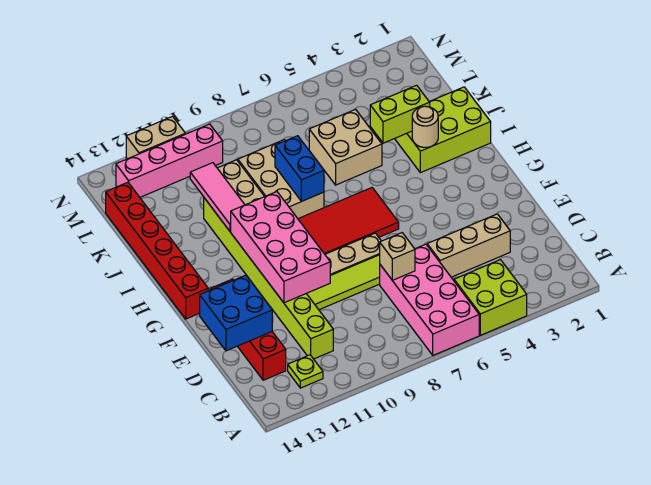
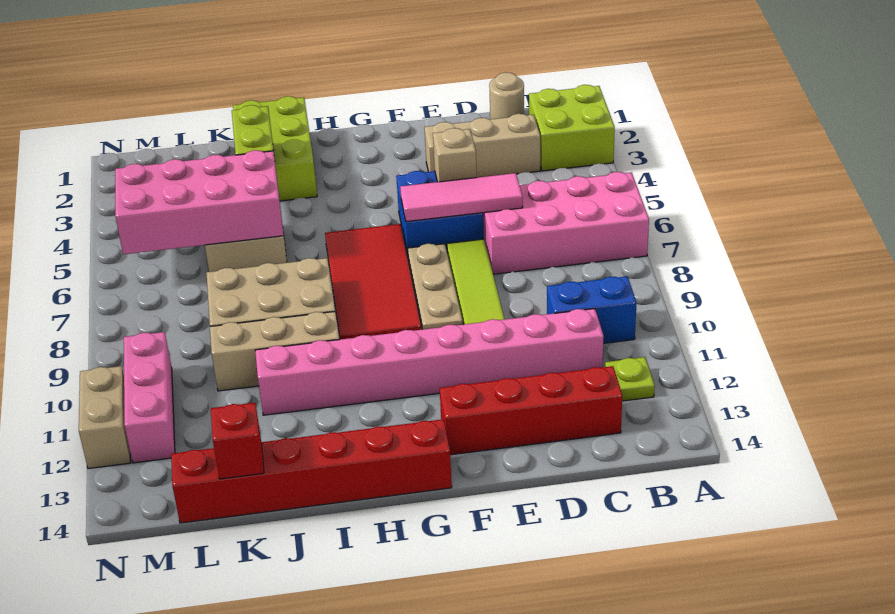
lime 2x2 brick [454,260,527,335] -> lime 2x2 brick moved to [529,85,615,171]
lime 1x8 brick [204,198,333,359] -> pink 1x8 brick [255,309,604,415]
tan 1x3 brick [427,214,510,277] -> tan 1x3 brick turned to [425,114,540,177]
tan 1x1 brick [380,233,415,280] -> tan 1x1 brick moved to [433,128,477,182]
blue 2x2 brick [200,275,272,351] -> blue 2x2 brick moved to [396,171,484,256]
pink 2x4 brick [231,192,330,303] -> pink 2x4 brick moved to [115,150,284,254]
tan 1x1 round brick [412,106,438,147] -> tan 1x1 round brick moved to [489,72,524,119]
blue 1x2 brick [275,136,324,201] -> blue 1x2 brick moved to [547,276,637,343]
pink 1x3 tile [190,163,245,232] -> pink 1x3 tile moved to [400,173,523,222]
none -> red 1x1 brick [211,403,264,479]
pink 1x4 brick [116,124,223,197] -> pink 1x3 brick [124,332,175,463]

